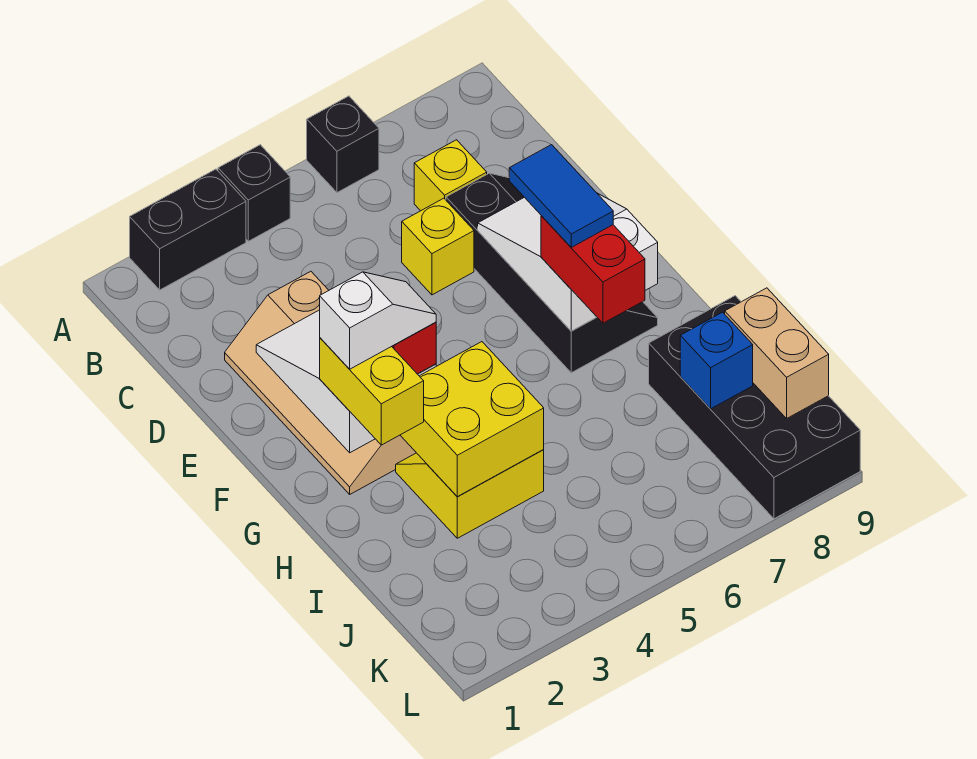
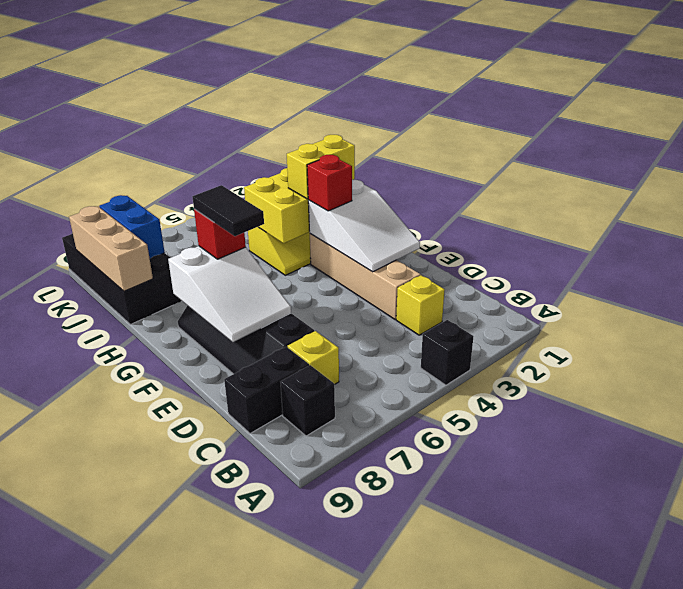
black 1x2 brick [130,169,246,290] -> black 1x2 brick moved to [224,347,309,433]
black 1x1 brick [307,96,379,193] -> black 1x1 brick moved to [281,365,335,436]
yellow 1x1 brick [402,198,474,295] -> yellow 1x1 brick moved to [396,275,445,335]
blue 1x2 tile [509,145,613,247] -> black 1x2 tile [193,185,264,236]
yellow 1x2 brick [320,338,424,445] -> yellow 1x2 brick turned to [287,135,355,199]
white 1x2 slope [320,272,436,369] -> none
red 1x2 brick [541,216,645,323] -> red 1x1 brick [194,209,246,259]
blue 1x1 brick [680,312,753,409] -> blue 1x2 brick [99,195,165,258]
tan 1x2 brick [725,288,829,418] -> tan 1x3 brick [69,206,153,291]

